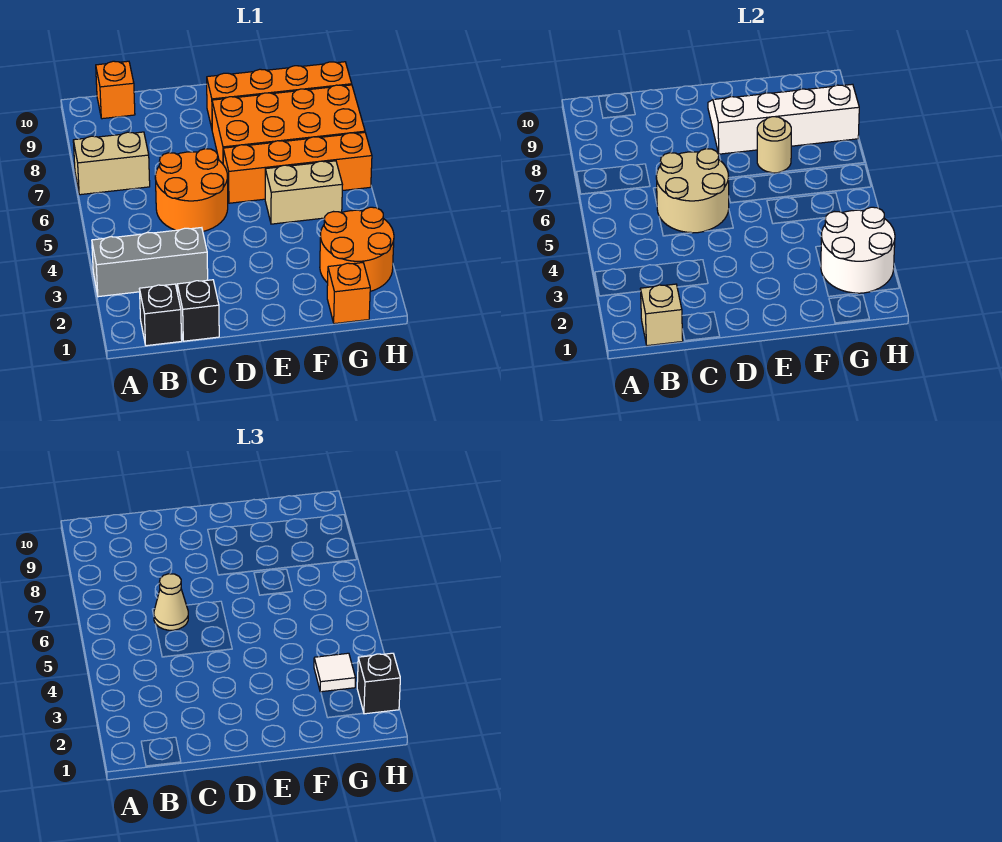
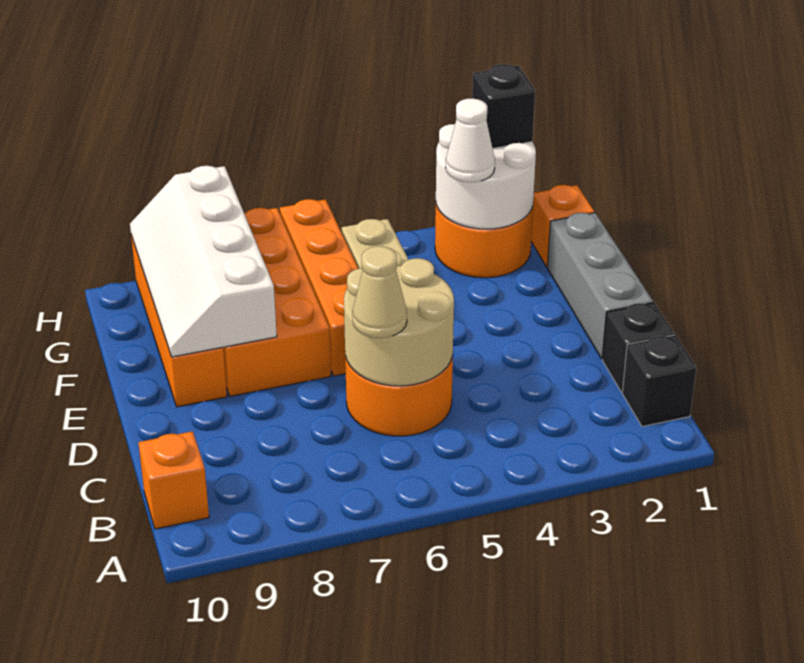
grey 1x3 brick [92,228,208,297] -> grey 1x3 brick moved to [548,213,653,359]
tan 1x2 brick [73,132,150,195] -> none
tan 1x1 brick [641,284,683,346] -> none
tan 1x1 round brick [757,117,791,173] -> none
white 1x1 tile [314,653,355,692] -> white 1x1 cone [445,99,495,182]

